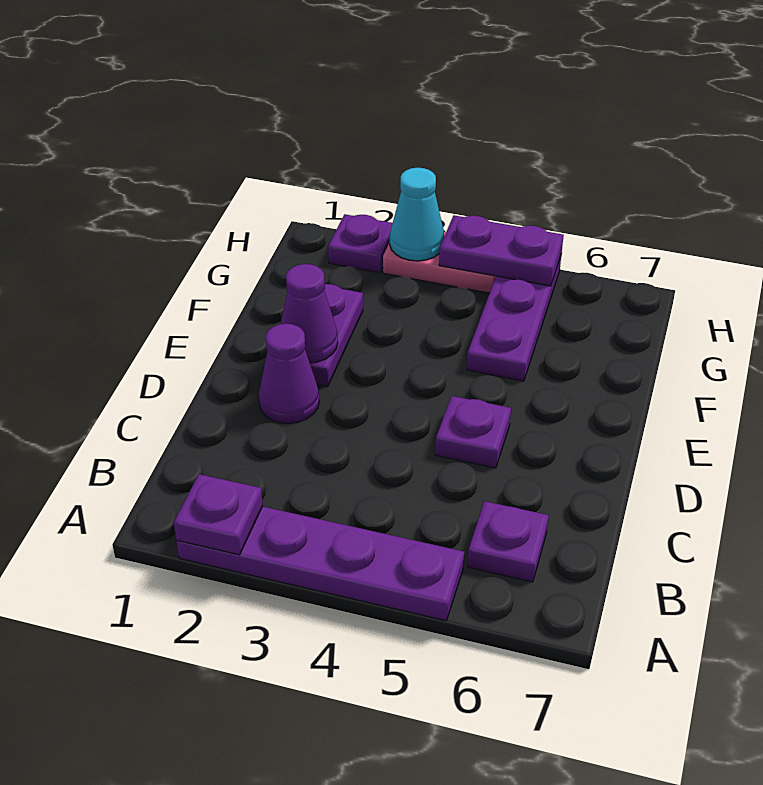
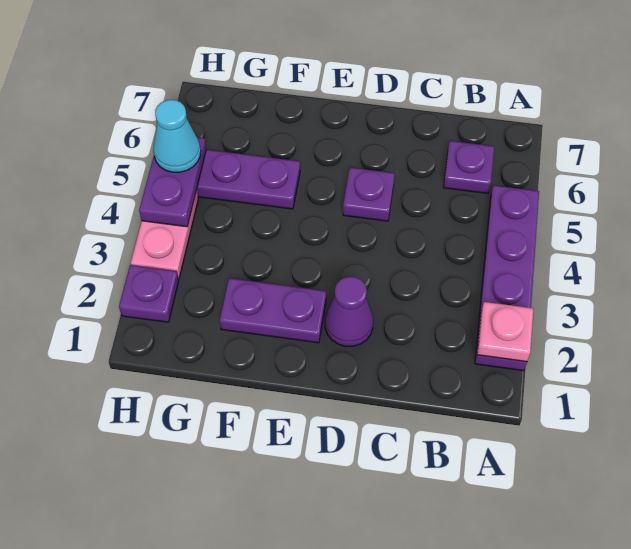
purple 1x1 plate [174,474,263,555] -> pink 1x1 plate [477,302,533,362]
purple 1x1 cone [281,264,338,363] -> none
cyan 1x1 cone [390,168,444,261] -> cyan 1x1 cone moved to [153,100,201,172]

